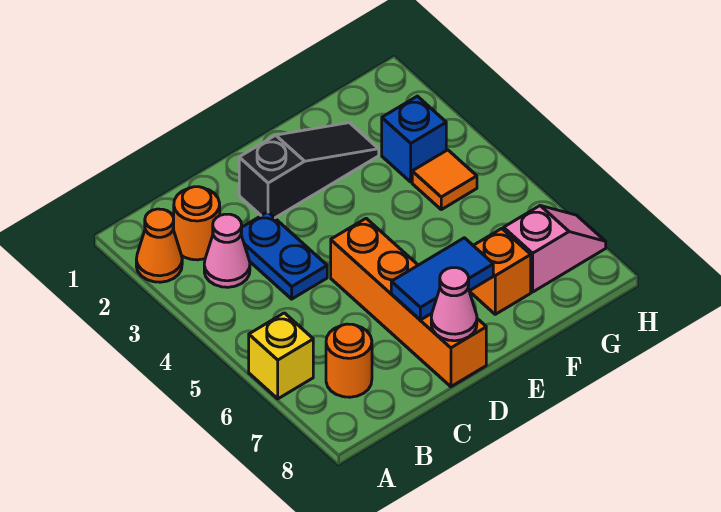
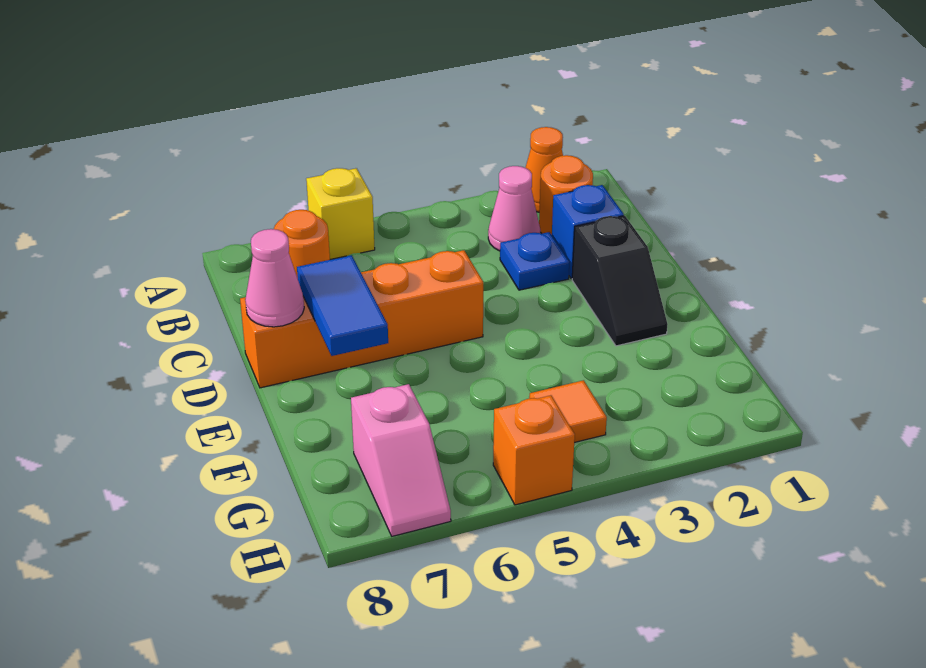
blue 1x2 plate [241,212,327,299] -> blue 1x1 plate [500,232,569,290]
black 1x3 slope [239,123,379,218] -> black 1x2 slope [572,216,667,346]
orange 1x1 brick [470,229,531,314] -> orange 1x1 brick moved to [493,395,575,505]
blue 1x1 brick [382,96,446,182] -> blue 1x1 brick moved to [552,185,624,279]

